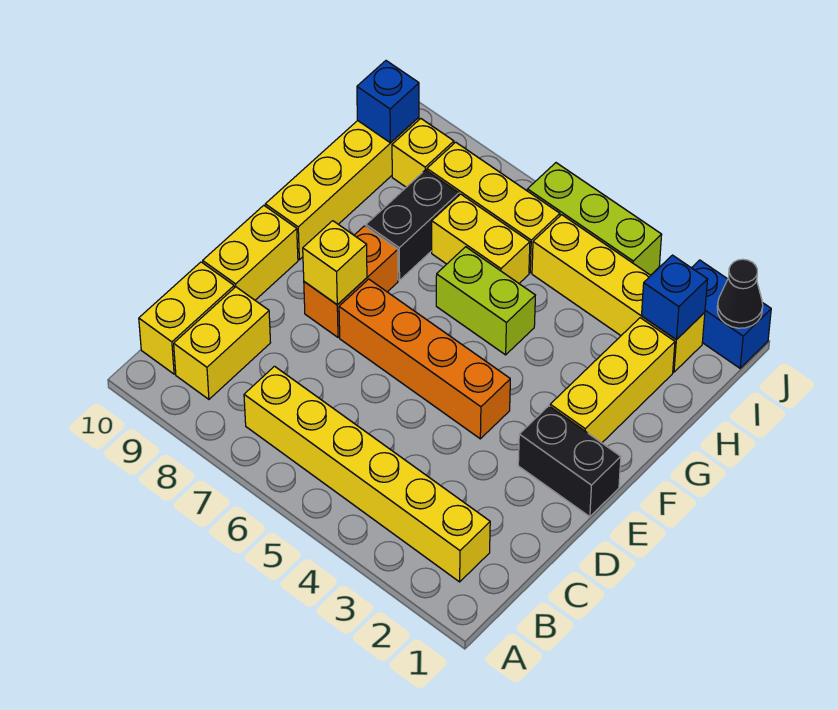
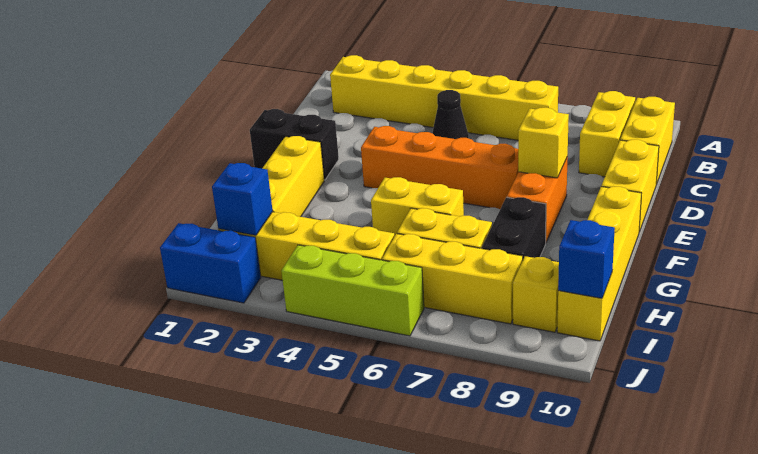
lime 1x2 brick [436,247,535,355] -> yellow 1x2 brick [371,177,464,236]
black 1x1 cone [717,259,763,328] -> black 1x1 cone moved to [432,90,469,139]

